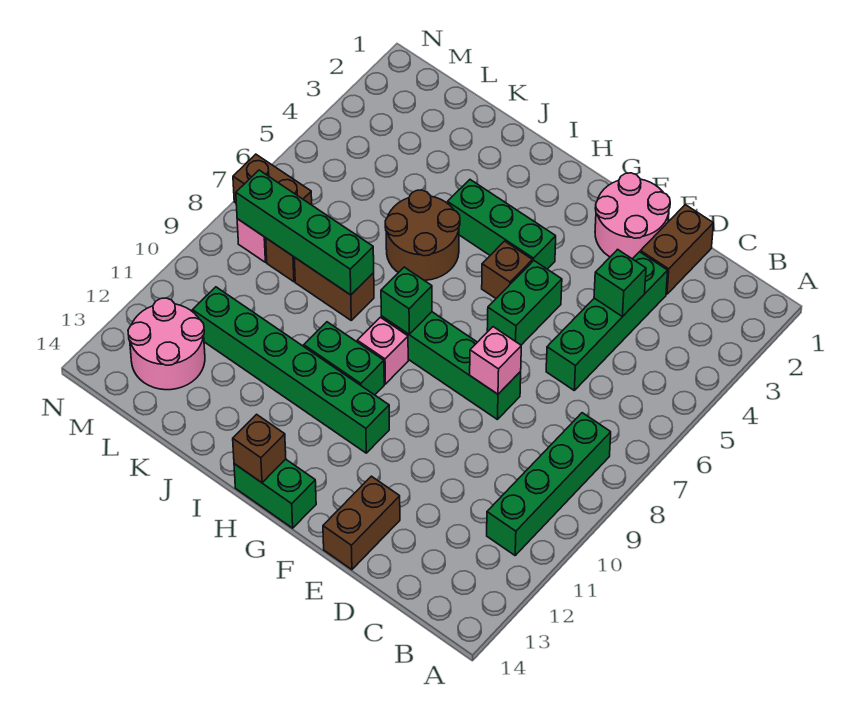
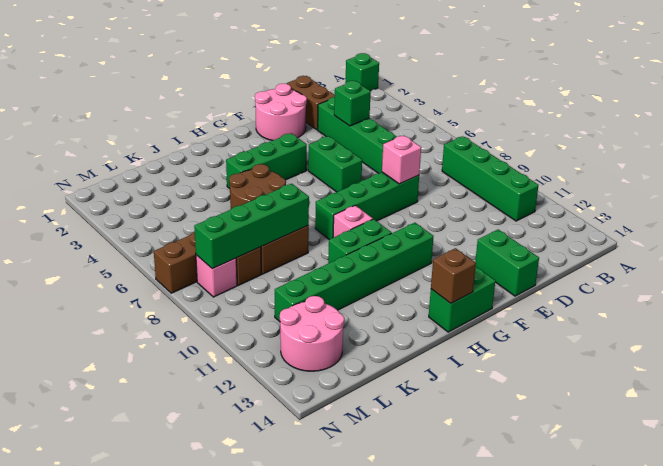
brown 1x2 brick [323,476,400,570] -> green 1x2 brick [475,230,539,296]
brown 1x1 brick [482,241,532,298] -> none
green 1x1 brick [381,267,432,334] -> green 1x1 brick moved to [345,53,379,91]

